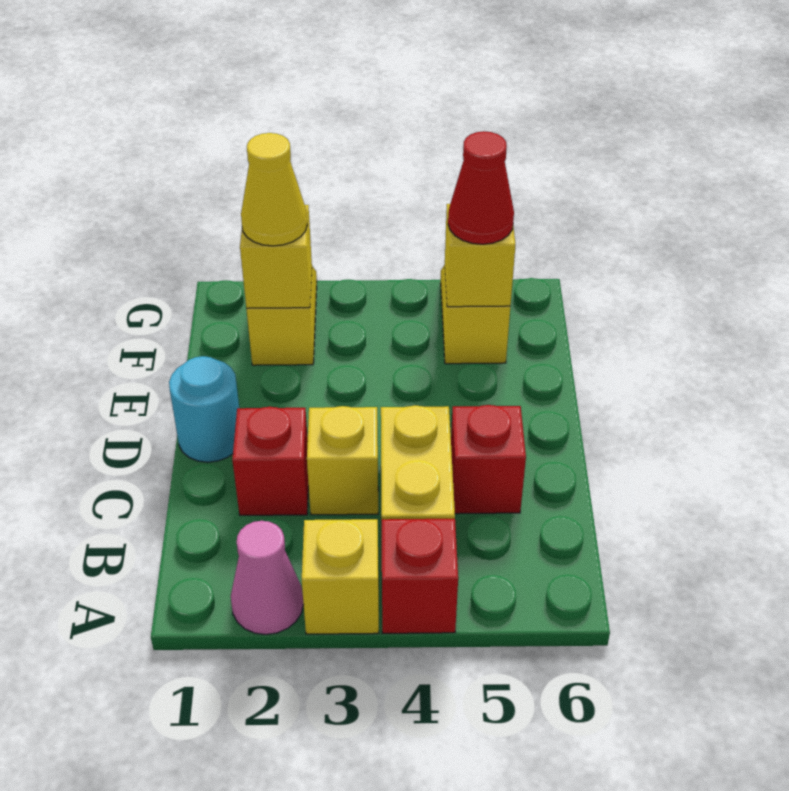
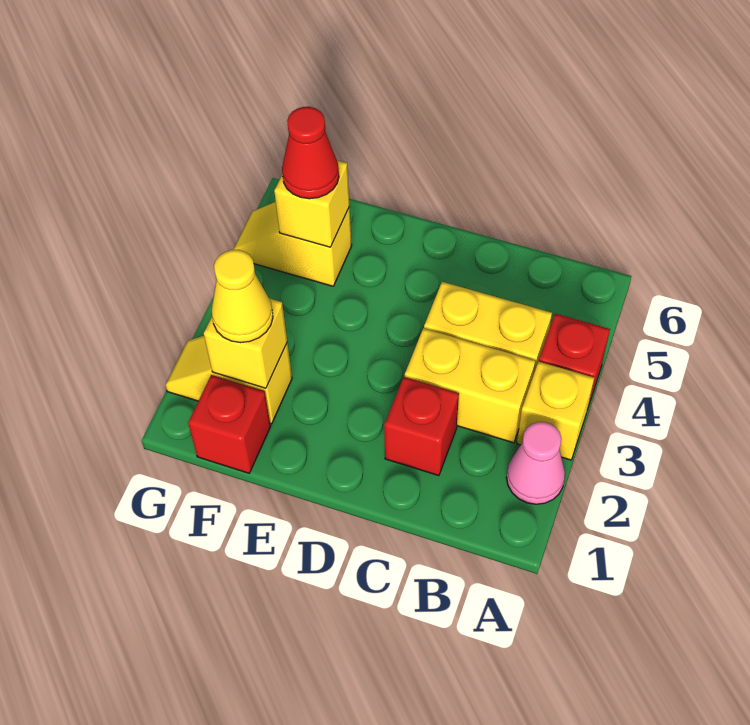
yellow 1x1 brick [307,406,378,515] -> yellow 1x2 brick [405,328,535,443]
red 1x1 brick [451,405,526,514] -> red 1x1 brick moved to [188,375,271,473]
cyan 1x1 round brick [169,356,239,462] -> none

